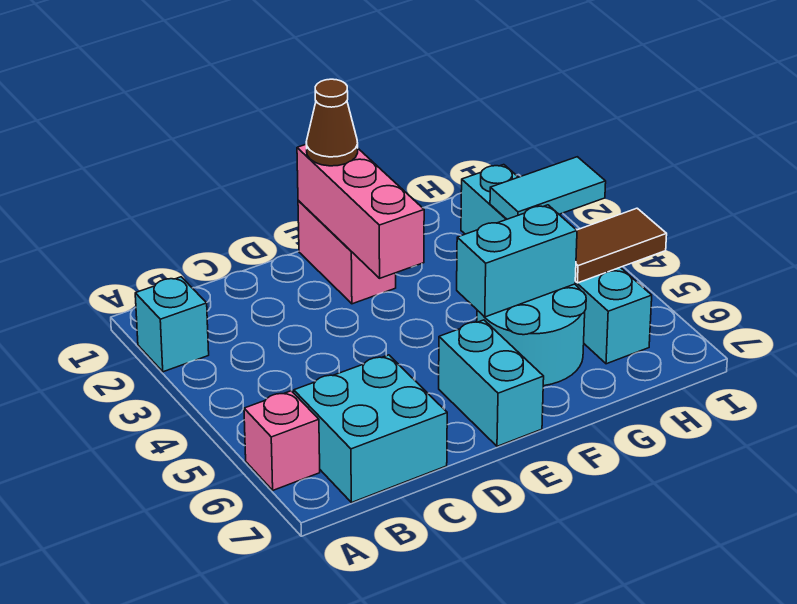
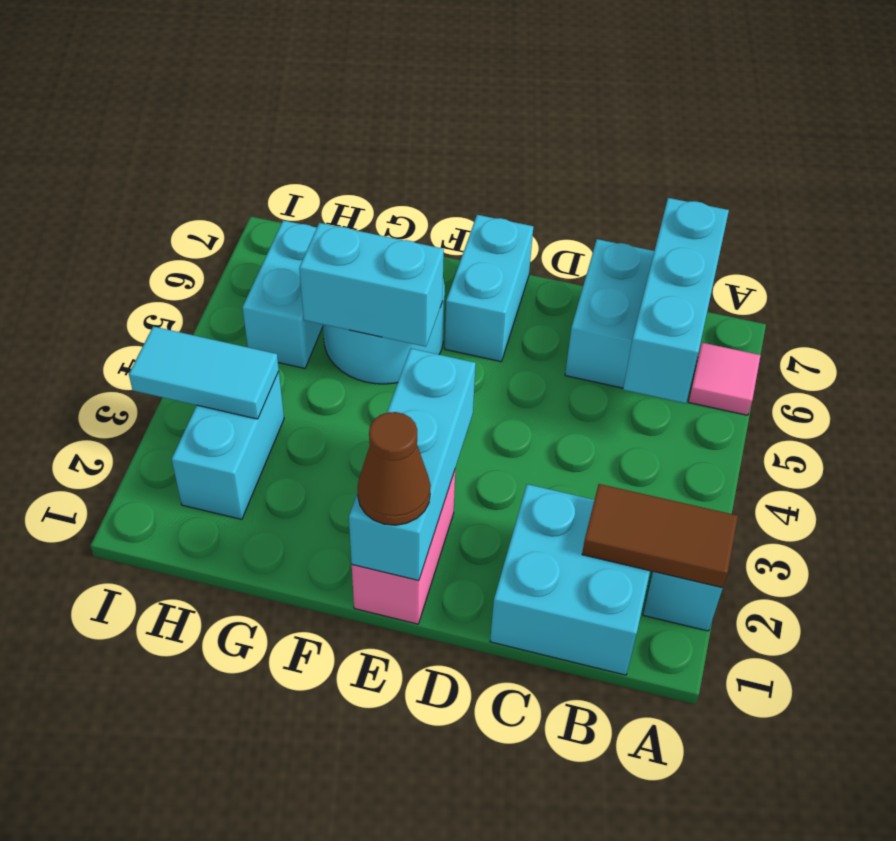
pink 1x1 brick [244,391,320,490] -> pink 1x1 tile [688,343,761,415]
none -> cyan 2x2 brick [490,484,650,675]
none -> cyan 1x3 brick [623,198,729,403]
pink 1x3 brick [297,145,424,278] -> cyan 1x3 brick [349,349,476,581]
brown 1x2 tile [575,208,667,283] -> brown 1x2 tile moved to [582,484,738,588]

